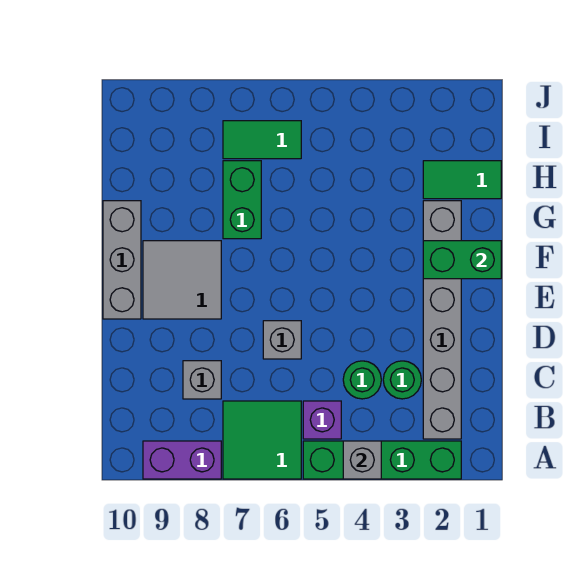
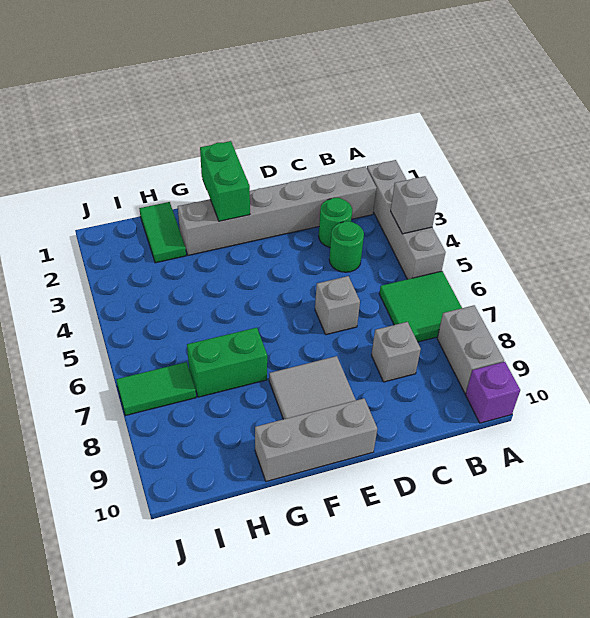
green 1x4 brick [303,441,461,479] -> grey 1x4 brick [367,160,446,279]
purple 1x2 brick [143,441,221,479] -> grey 1x2 brick [437,305,504,393]
purple 1x1 brick [303,401,341,439] -> purple 1x1 brick moved to [466,362,520,423]
green 1x2 tile [223,121,301,159] -> green 1x2 tile turned to [116,362,196,416]

